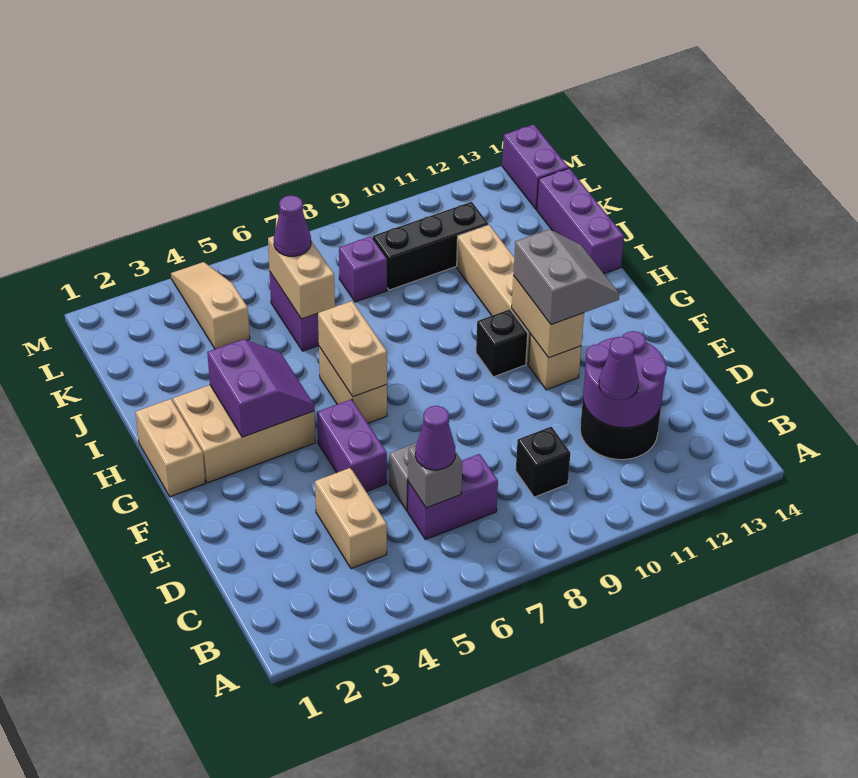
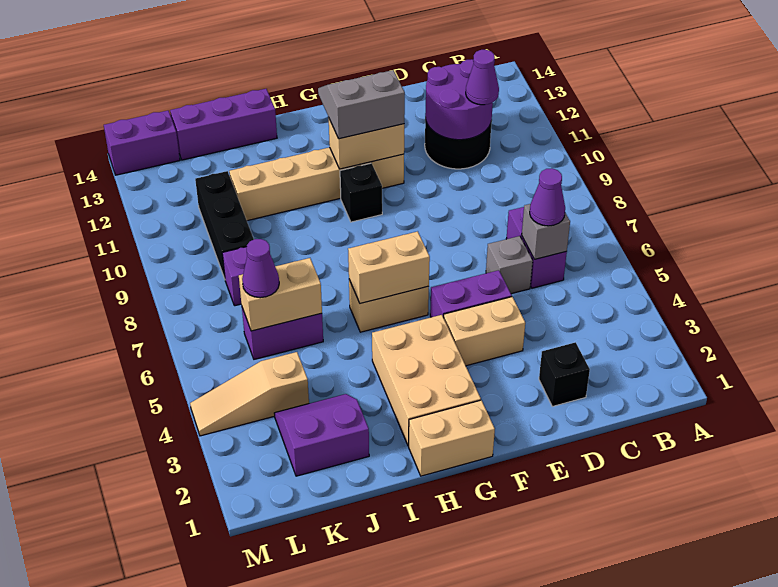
tan 1x2 brick [315,468,387,569] -> tan 1x2 brick moved to [444,297,525,366]
black 1x1 brick [516,427,570,497] -> black 1x1 brick moved to [539,342,590,406]
purple 2x2 slope [207,339,314,437] -> purple 2x2 slope moved to [274,394,369,476]

